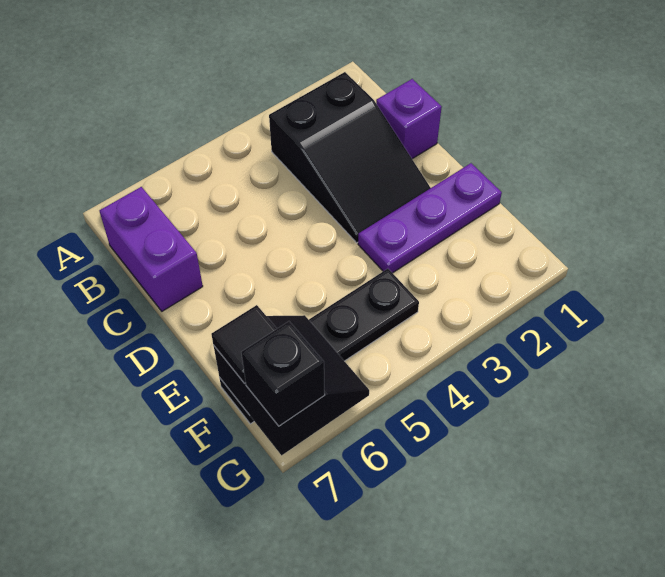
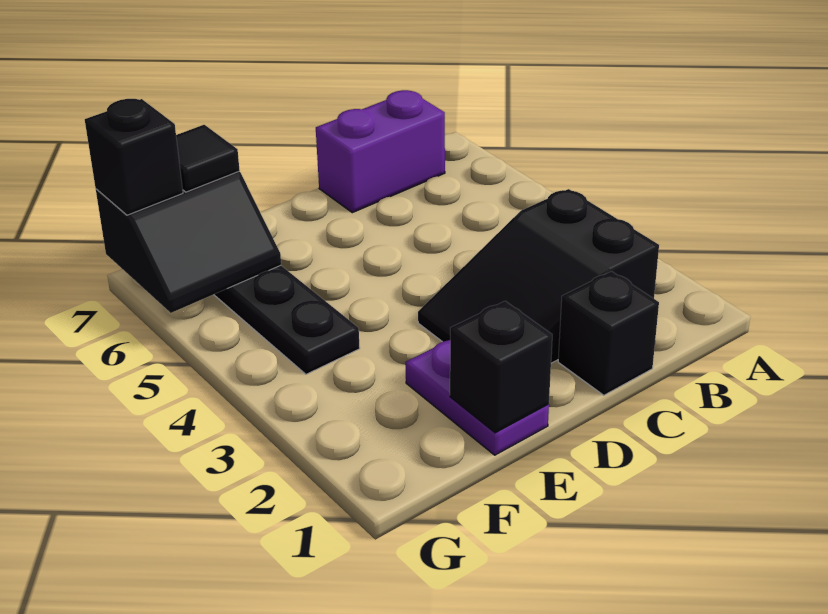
purple 1x1 brick [376,79,442,159] -> black 1x1 brick [558,271,659,395]
purple 1x3 plate [358,163,502,273] -> purple 1x2 plate [405,340,549,455]
none -> black 1x1 brick [450,301,552,433]

